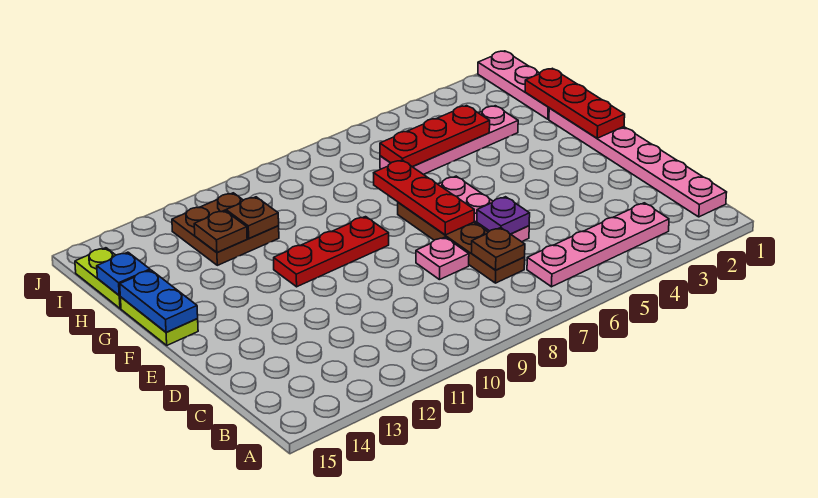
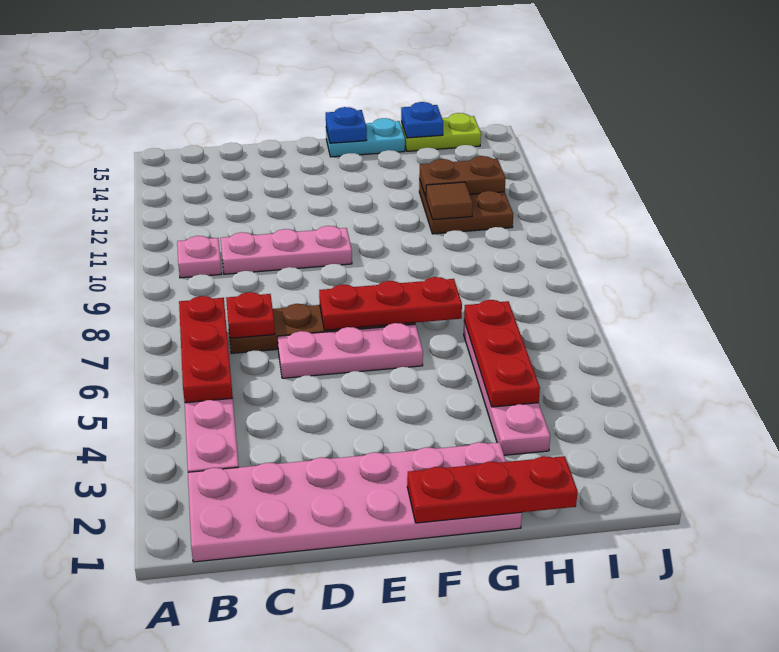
pink 1x6 plate [549,108,727,217] -> pink 2x6 plate [188,442,522,562]
brown 1x1 plate [472,228,525,270] -> red 1x1 plate [226,292,275,338]
purple 1x1 plate [477,197,530,234] -> none
pink 1x1 plate [416,237,469,280] -> pink 1x1 plate moved to [177,236,222,278]
red 1x3 plate [274,217,389,287] -> red 1x3 plate moved to [179,296,233,403]
lime 1x2 plate [120,297,198,345] -> cyan 1x2 plate [326,118,405,157]
blue 1x2 plate [120,270,198,332] -> blue 1x1 plate [326,107,367,143]
pink 1x3 plate [478,51,549,119] -> pink 1x3 plate moved to [221,226,352,274]
brown 1x1 plate [226,197,279,238] -> brown 1x1 tile [426,182,473,220]
brown 1x1 plate [194,210,247,253] -> brown 1x2 plate [419,156,506,197]

